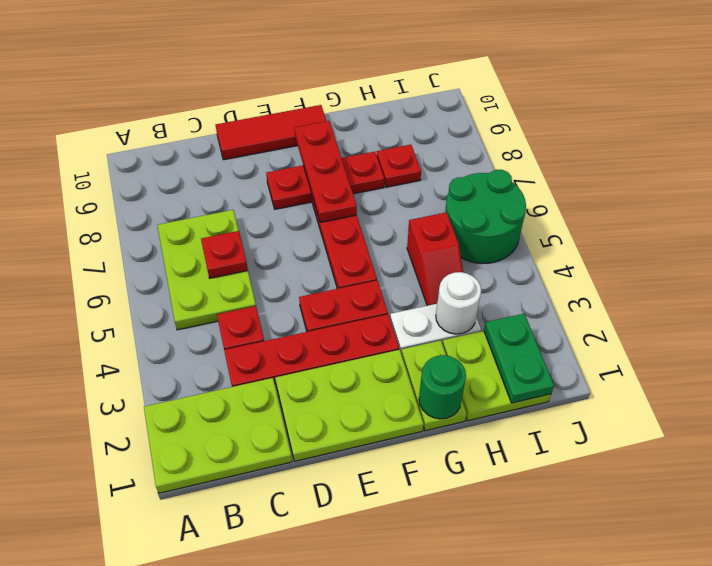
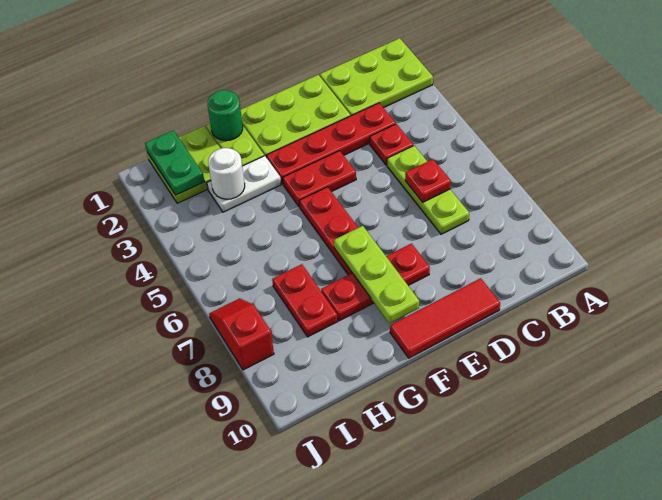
lime 2x3 plate [157,210,256,330] -> lime 1x3 plate [387,146,469,234]
red 1x3 plate [295,121,357,222] -> lime 1x3 plate [334,226,419,323]
red 1x2 slope [407,212,463,306] -> red 1x2 slope moved to [209,298,274,370]
red 1x1 plate [377,145,421,187] -> red 1x2 plate [272,264,338,337]
green 2x2 round brick [445,170,526,264] -> none

